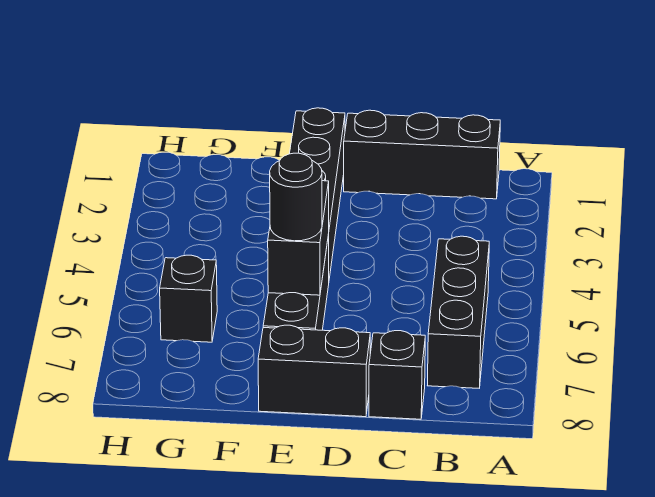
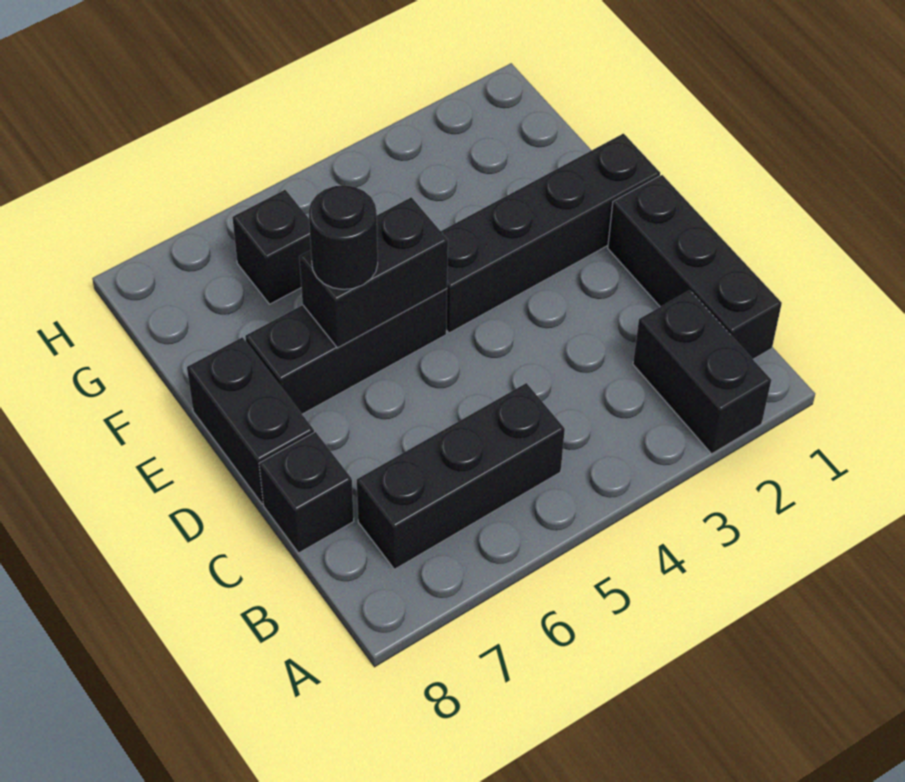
none -> black 1x2 brick [633,290,771,454]

